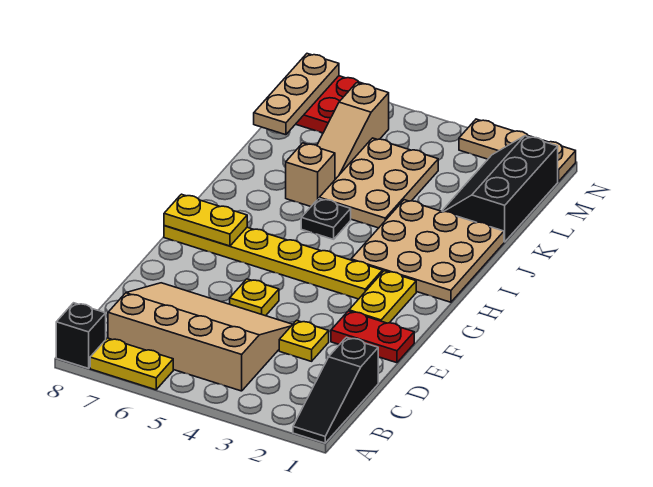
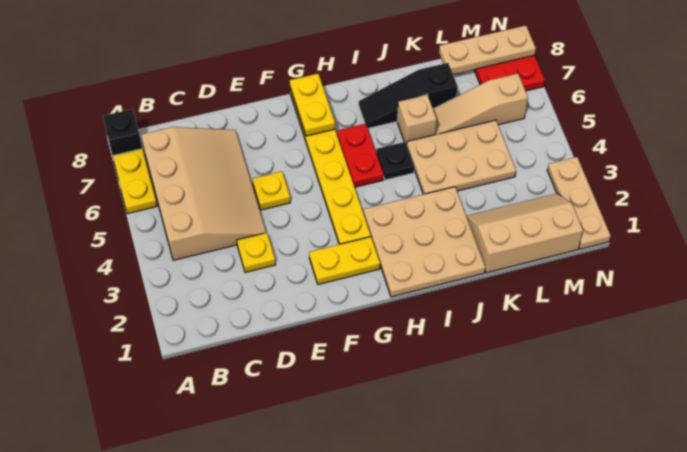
black 1x3 slope [293,337,378,443] -> black 1x3 slope moved to [359,63,457,128]
red 1x2 plate [331,311,414,363] -> red 1x2 plate moved to [337,124,384,187]
black 2x3 slope [442,136,558,242] -> tan 2x3 slope [467,193,583,273]

